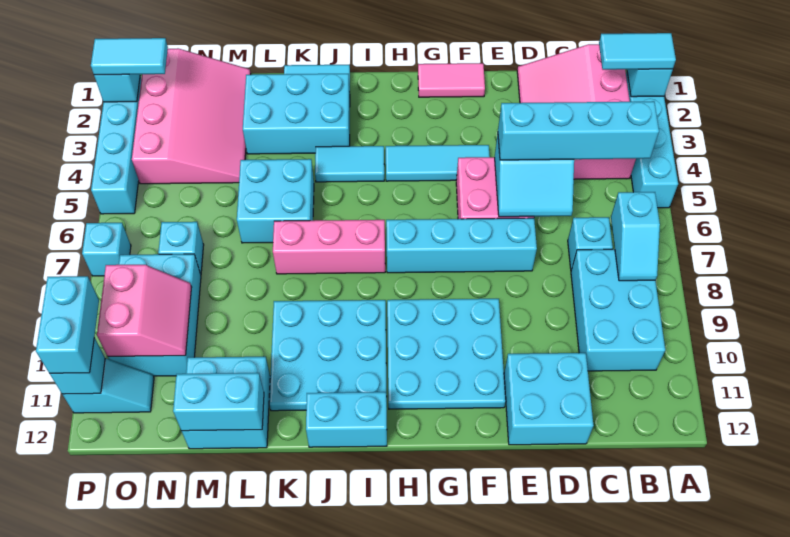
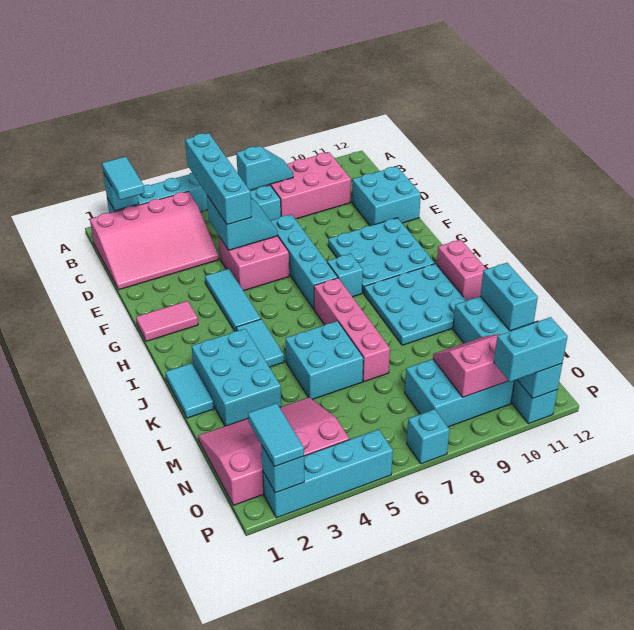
cyan 2x3 brick [571,249,665,371] -> pink 2x3 brick [266,152,351,219]
pink 1x2 tile [418,63,485,97] -> pink 1x2 tile turned to [136,301,198,341]
pink 1x3 brick [273,220,385,274] -> pink 1x4 brick [314,278,390,382]
cyan 1x2 brick [306,392,387,447] -> pink 1x2 brick [437,239,486,301]
cyan 1x1 brick [158,222,204,275] -> cyan 1x1 brick moved to [327,254,363,297]

